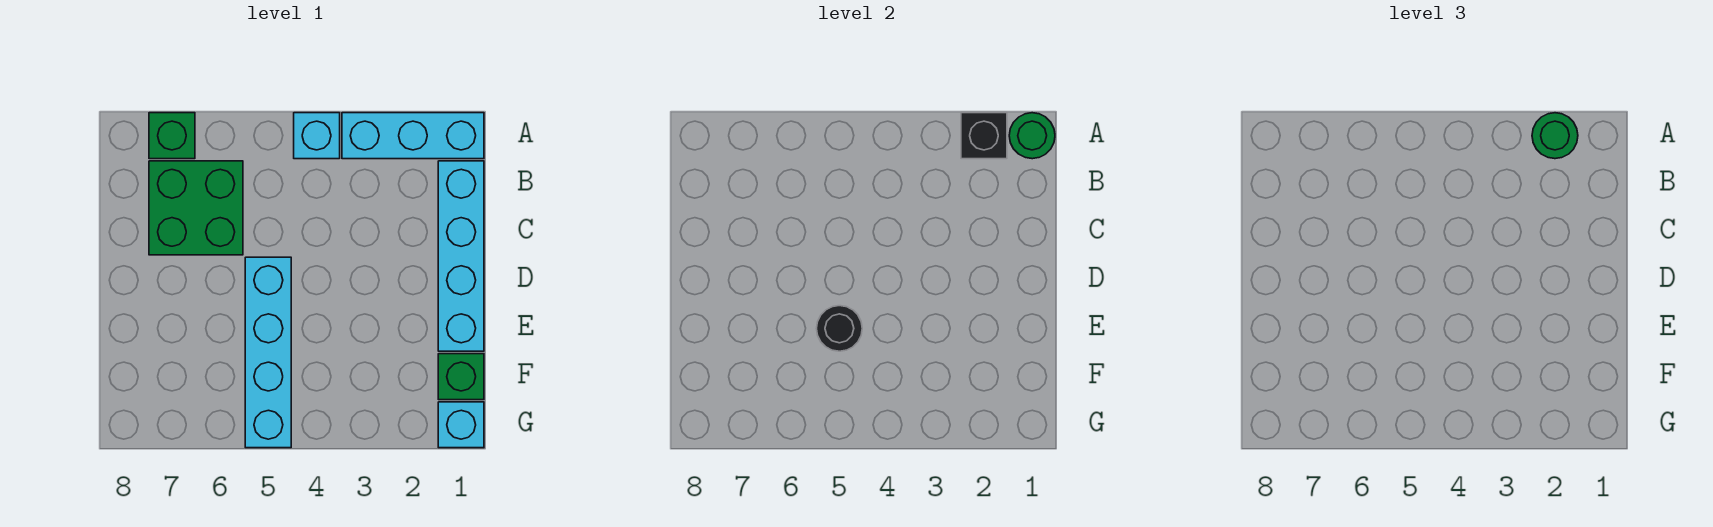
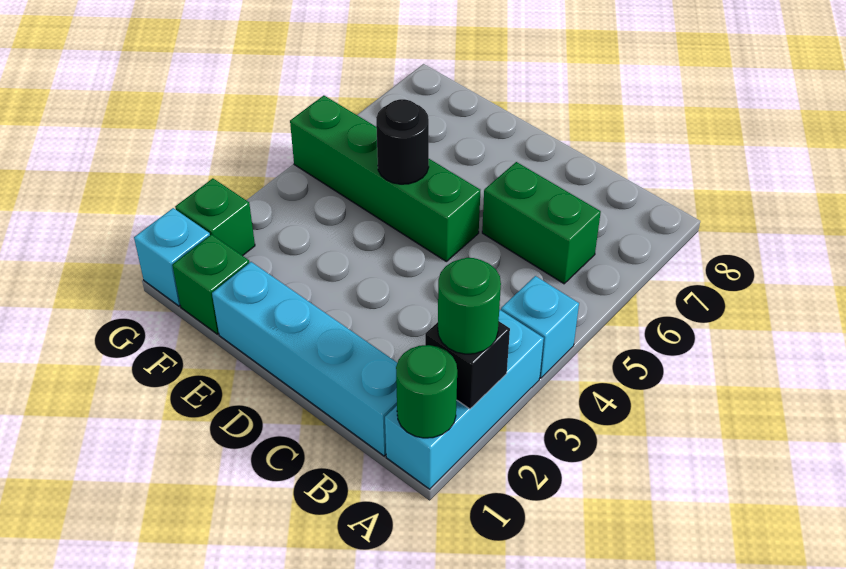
green 1x1 brick [149,113,195,159] -> green 1x1 brick moved to [175,178,255,256]
green 2x2 brick [149,161,243,255] -> green 1x2 brick [482,162,601,284]
cyan 1x4 brick [245,257,291,448] -> green 1x4 brick [290,95,480,261]

